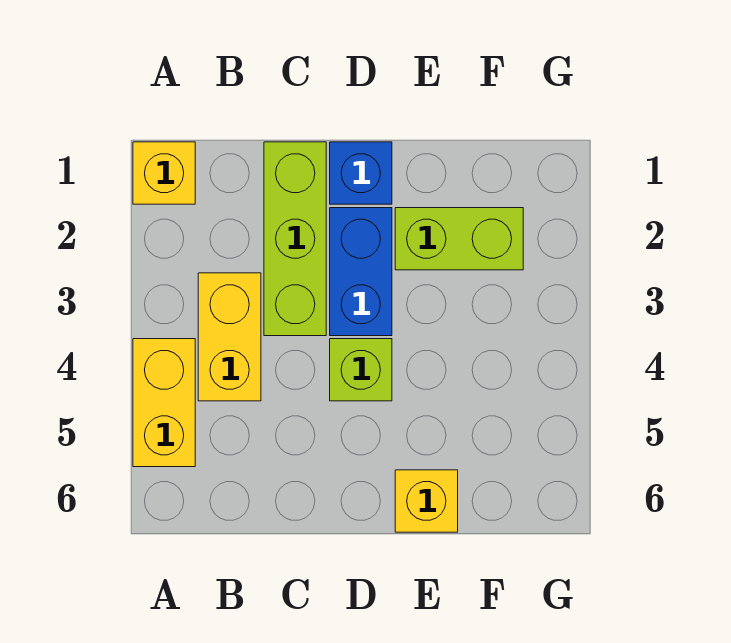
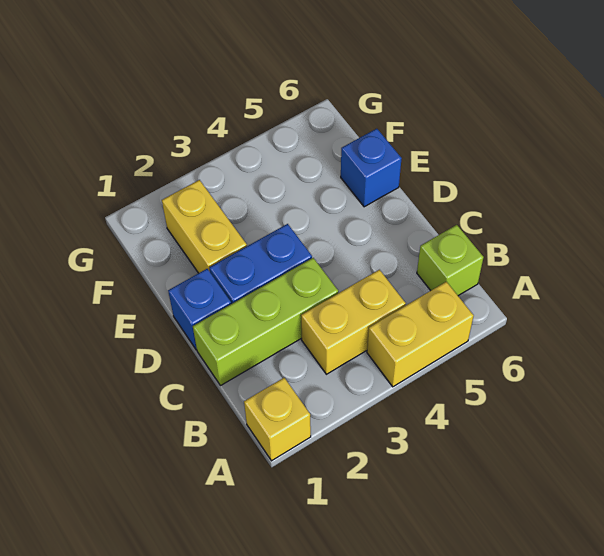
lime 1x1 brick [330,339,392,401] -> lime 1x1 brick moved to [417,225,484,296]
lime 1x2 brick [395,208,523,270] -> yellow 1x2 brick [162,180,247,273]
yellow 1x1 brick [395,470,458,532] -> blue 1x1 brick [341,129,402,207]

